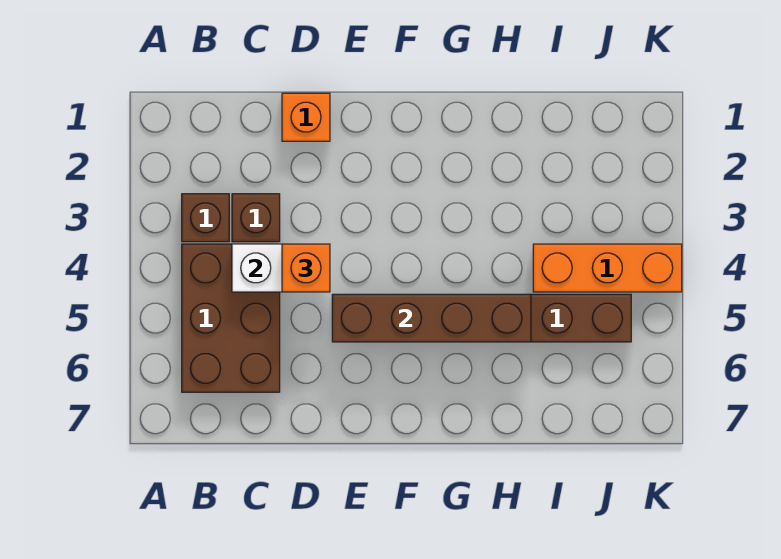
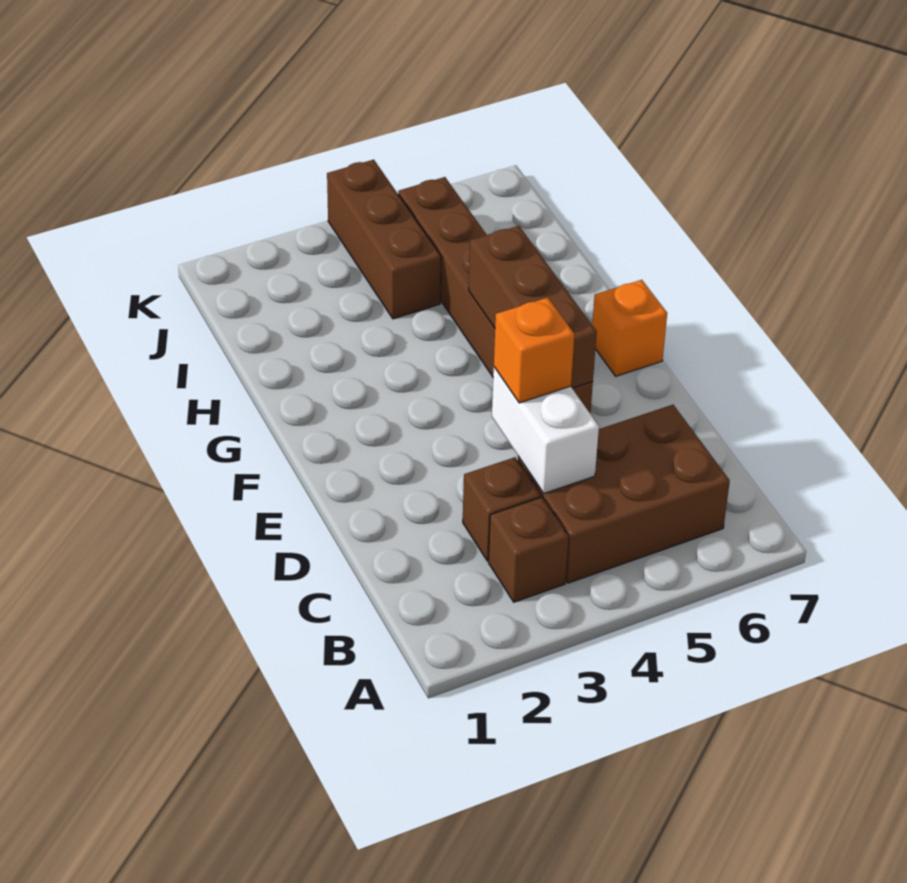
orange 1x1 brick [282,93,330,141] -> orange 1x1 brick moved to [592,280,667,376]
brown 1x4 brick [332,294,531,342] -> brown 1x3 brick [469,226,597,388]
orange 1x3 brick [533,244,682,292] -> brown 1x3 brick [327,160,441,319]

